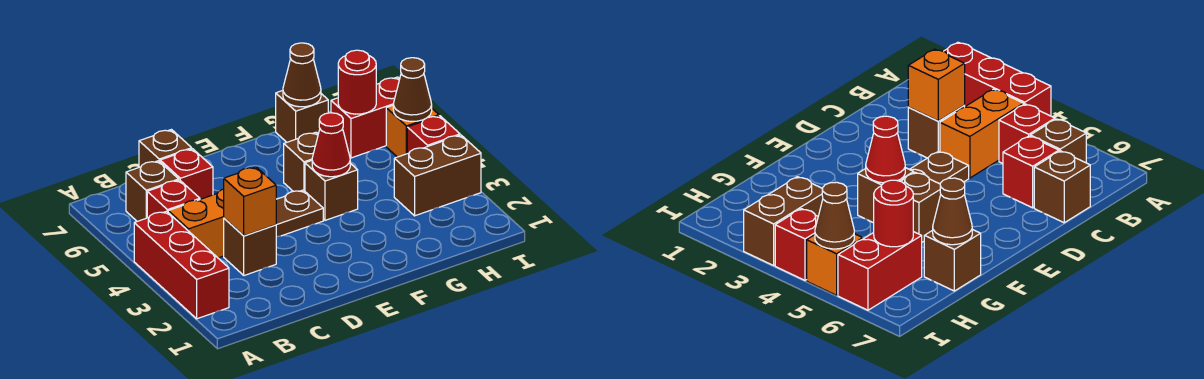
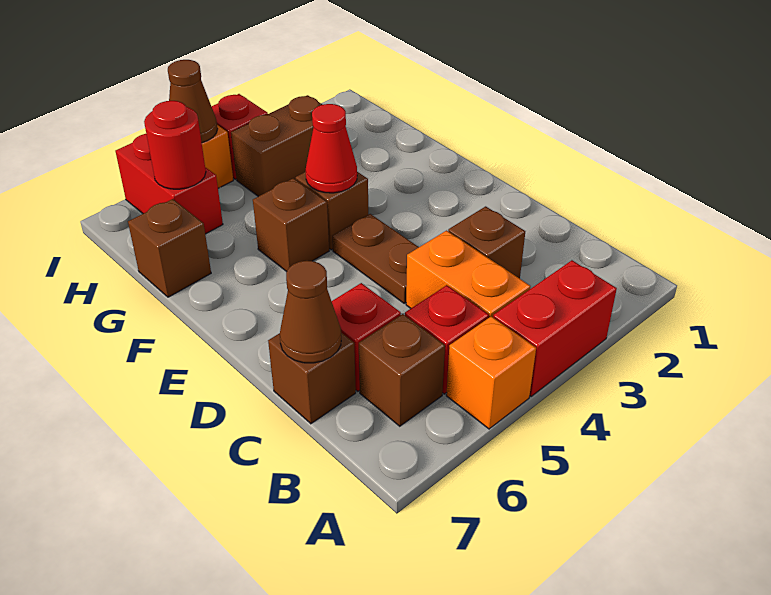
red 1x3 brick [134,211,229,319] -> red 1x2 brick [493,260,617,397]
orange 1x1 brick [224,167,276,236] -> orange 1x1 brick moved to [446,316,536,429]
brown 1x1 cone [283,43,321,107] -> brown 1x1 cone moved to [280,261,341,363]
brown 1x2 brick [394,135,481,216] -> brown 1x2 brick turned to [231,95,322,197]

